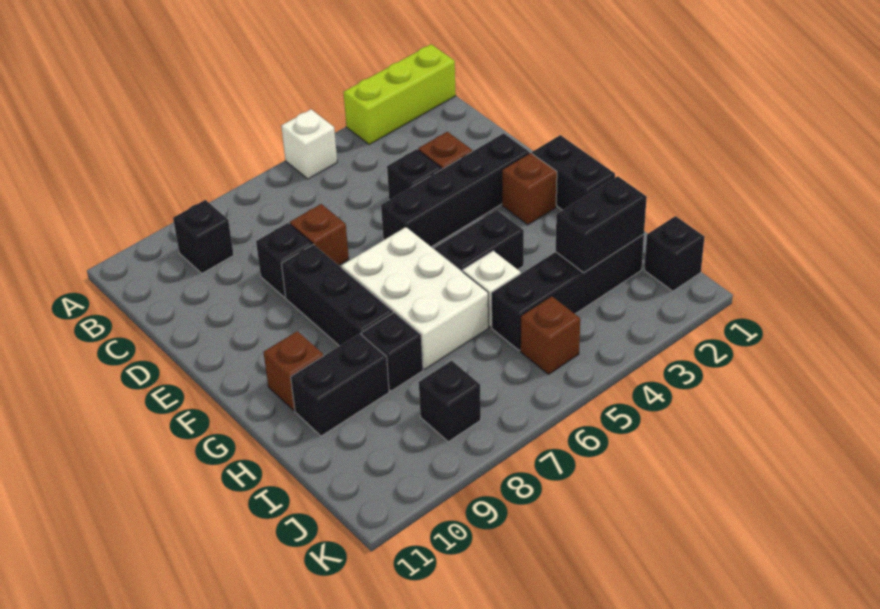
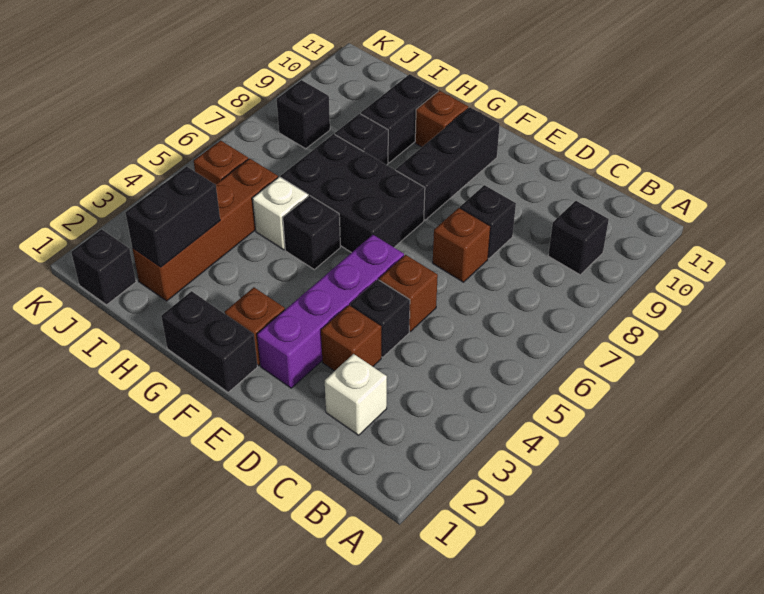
lime 1x3 brick [344,44,456,145] -> none
white 1x1 brick [281,109,337,179] -> white 1x1 brick moved to [325,354,387,435]
none -> brown 1x1 brick [379,255,438,332]
black 1x4 brick [381,133,529,247] -> purple 1x4 brick [257,235,404,388]
black 1x3 brick [281,244,393,346] -> black 1x3 brick turned to [396,107,500,220]
white 2x3 brick [342,227,489,369] -> black 2x3 brick [281,134,425,253]
black 1x2 brick [435,210,524,272] -> black 1x1 brick [283,196,340,269]
black 1x4 brick [491,234,644,350] -> brown 1x4 brick [132,158,278,301]

